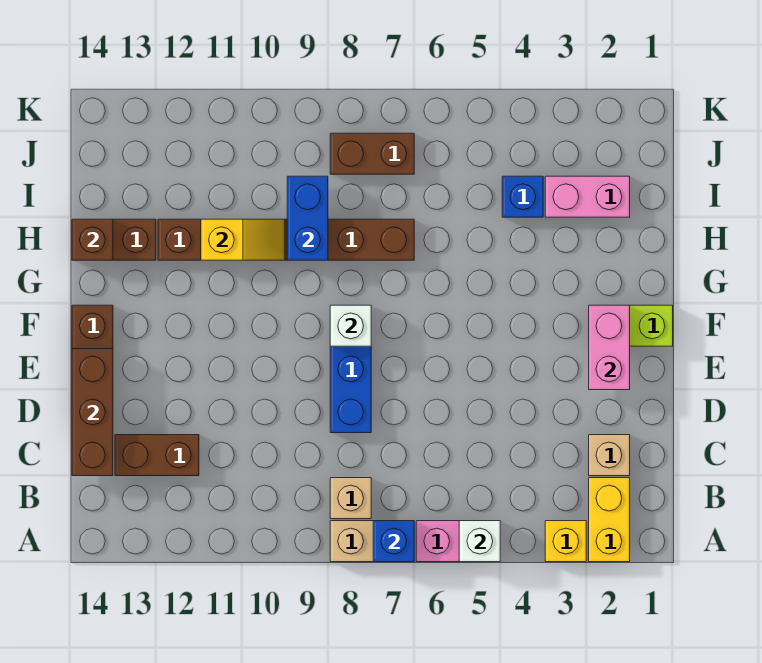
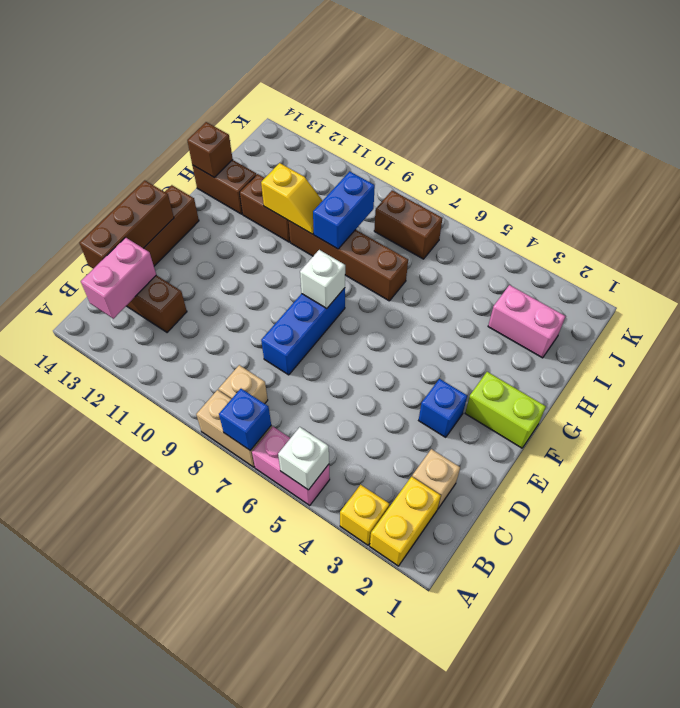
pink 1x2 brick [589,305,630,390] -> pink 1x2 brick moved to [81,237,156,319]
blue 1x1 brick [502,176,543,217] -> blue 1x1 brick moved to [419,379,467,437]

